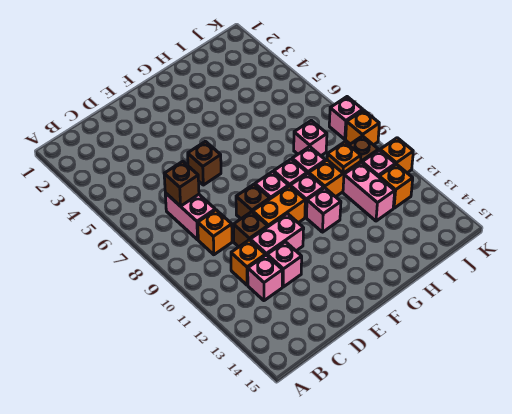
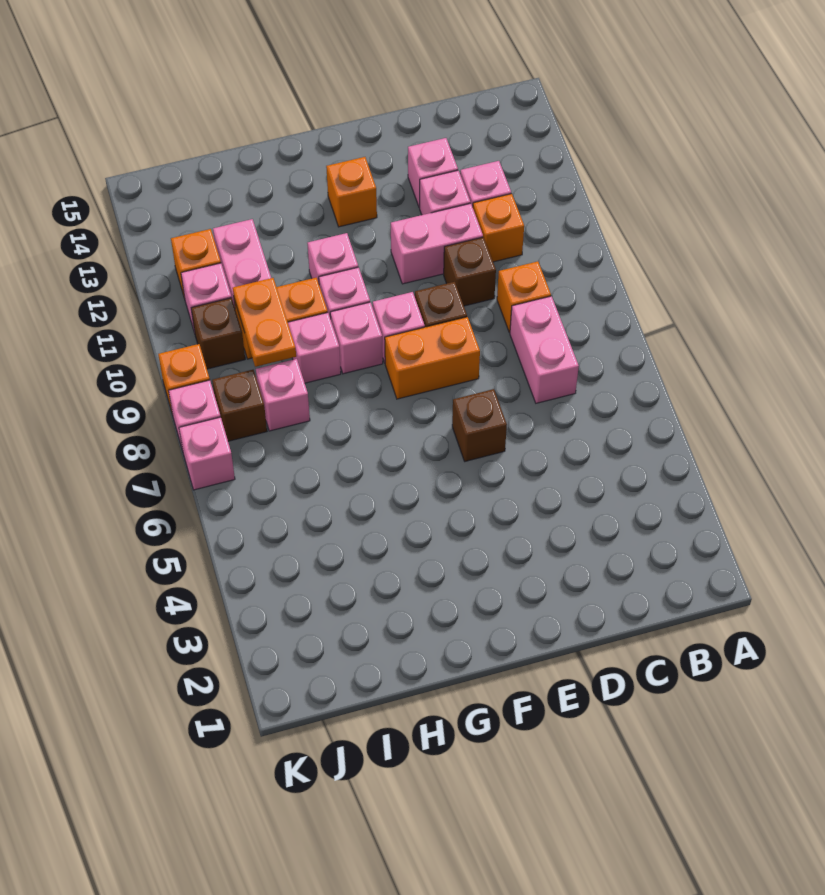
brown 1x1 brick [164,161,199,206] -> brown 1x1 brick moved to [212,370,267,441]
none -> pink 1x1 brick [408,138,458,208]
orange 1x2 brick [253,186,305,226] -> orange 1x2 brick moved to [385,317,480,399]
orange 1x1 plate [327,142,361,173] -> orange 1x2 plate [233,278,296,367]
none -> pink 1x1 brick [179,417,235,490]
orange 1x1 brick [380,138,413,173] -> orange 1x1 brick moved to [326,157,377,227]

